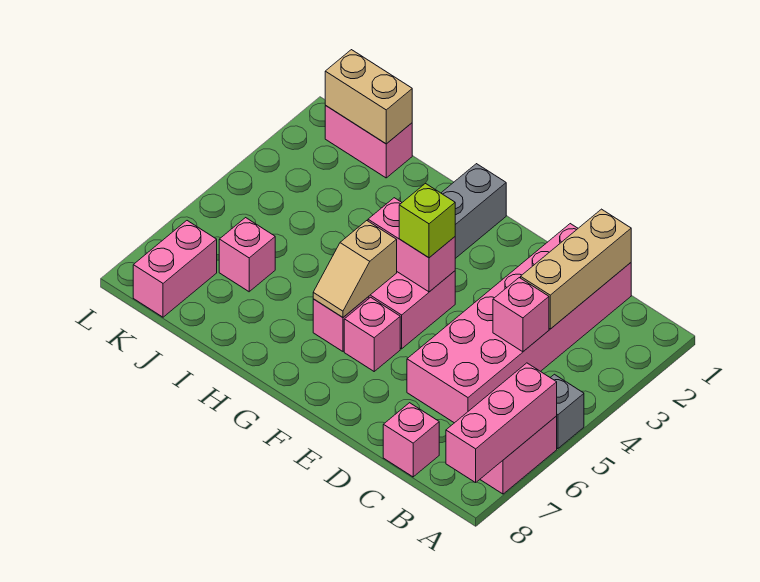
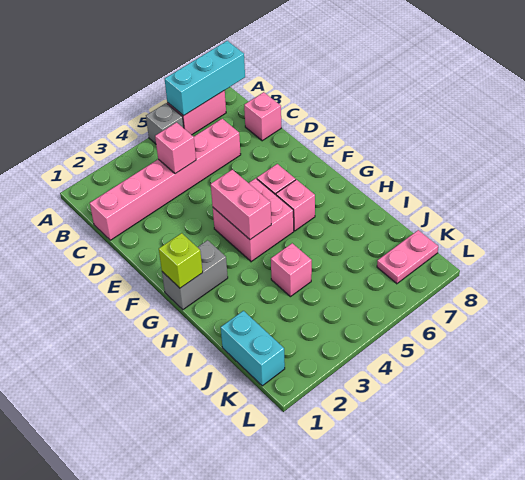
pink 1x3 brick [446,363,557,483] -> cyan 1x3 brick [165,41,245,116]
pink 2x6 brick [407,224,631,423] -> pink 1x6 brick [90,119,241,240]
tan 1x3 brick [521,209,631,329] -> none
lime 1x1 brick [399,183,455,258] -> lime 1x1 brick moved to [159,233,203,288]
tan 1x2 slope [313,221,397,317] -> none
pink 1x2 brick [325,106,412,178] -> cyan 1x2 brick [221,311,285,386]
tan 1x2 brick [325,50,412,144] -> none
pink 1x1 brick [219,218,275,292] -> pink 1x1 brick moved to [271,243,312,297]
pink 1x2 brick [133,221,217,317] -> pink 1x2 plate [377,230,438,284]

